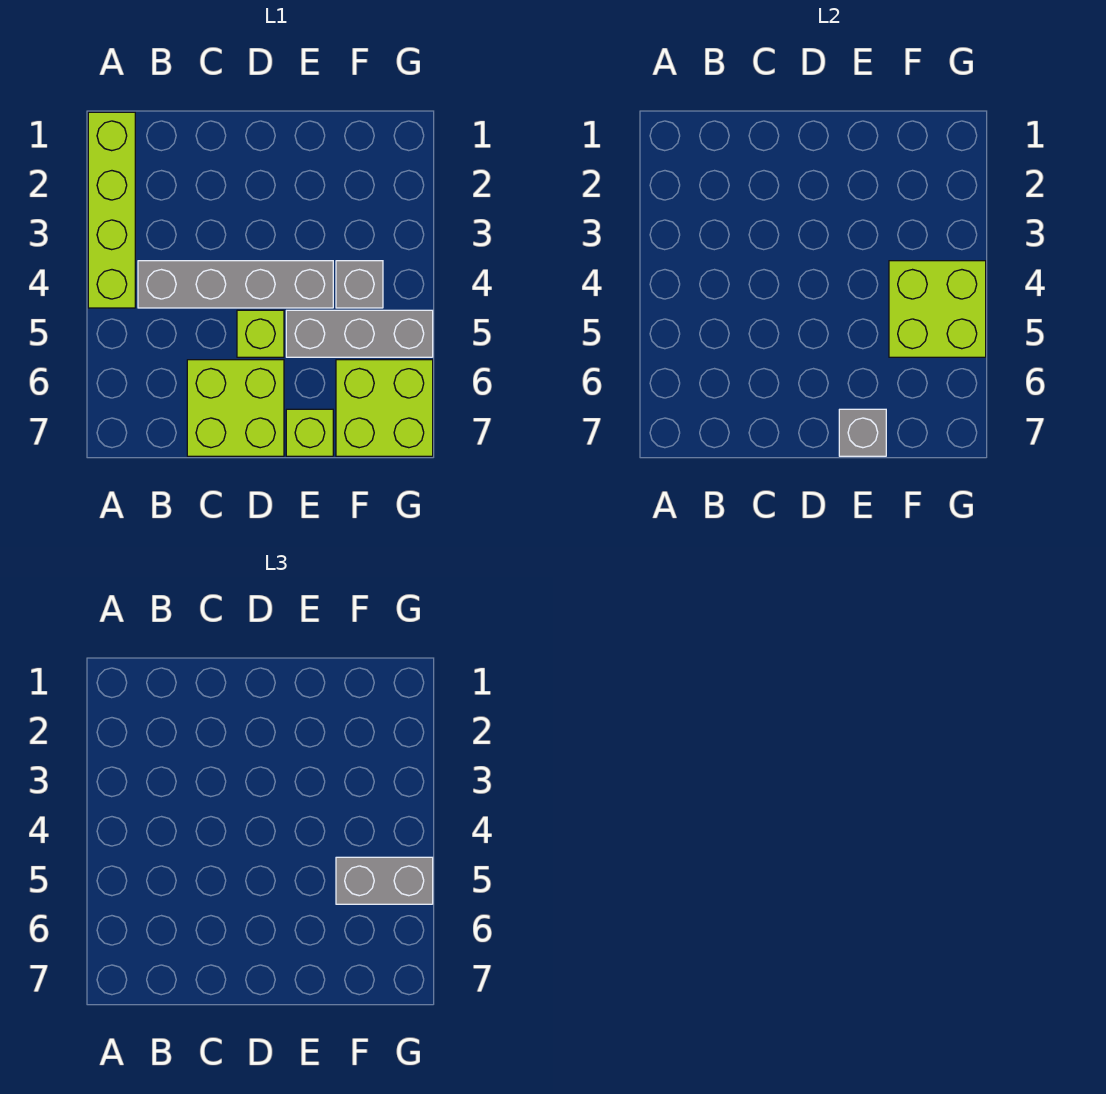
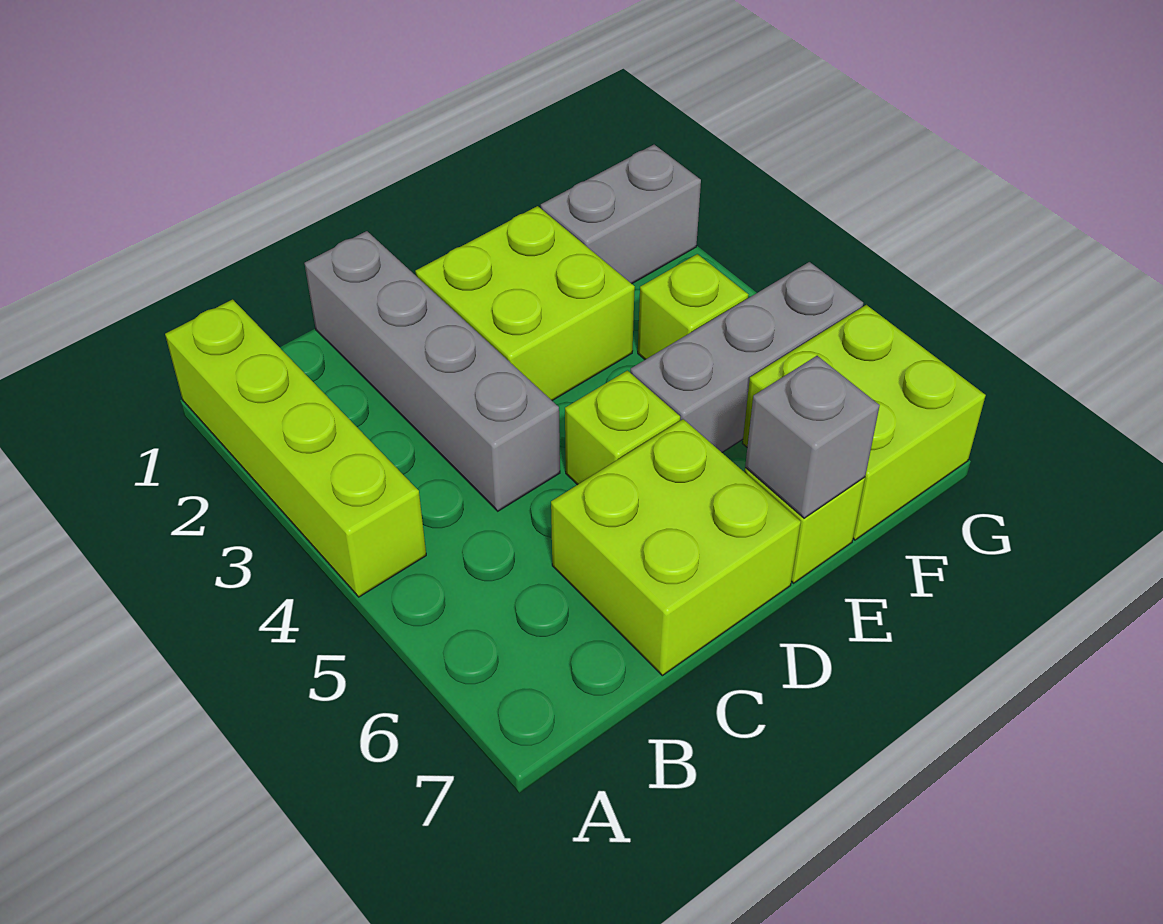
grey 1x4 brick [138,261,333,308] -> grey 1x4 brick turned to [304,231,560,511]
grey 1x1 brick [336,261,383,308] -> lime 1x1 brick [638,254,748,360]
lime 2x2 brick [889,261,986,357] -> lime 2x2 brick moved to [415,206,635,401]
grey 1x2 brick [336,857,433,904] -> grey 1x2 brick moved to [541,145,701,284]

